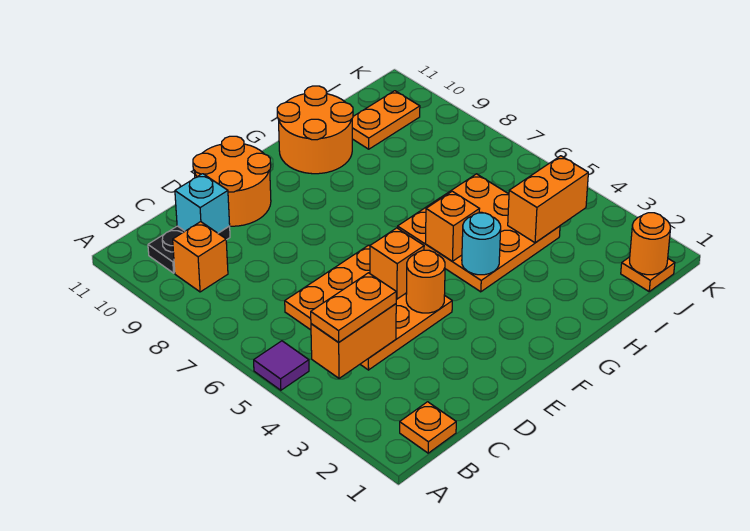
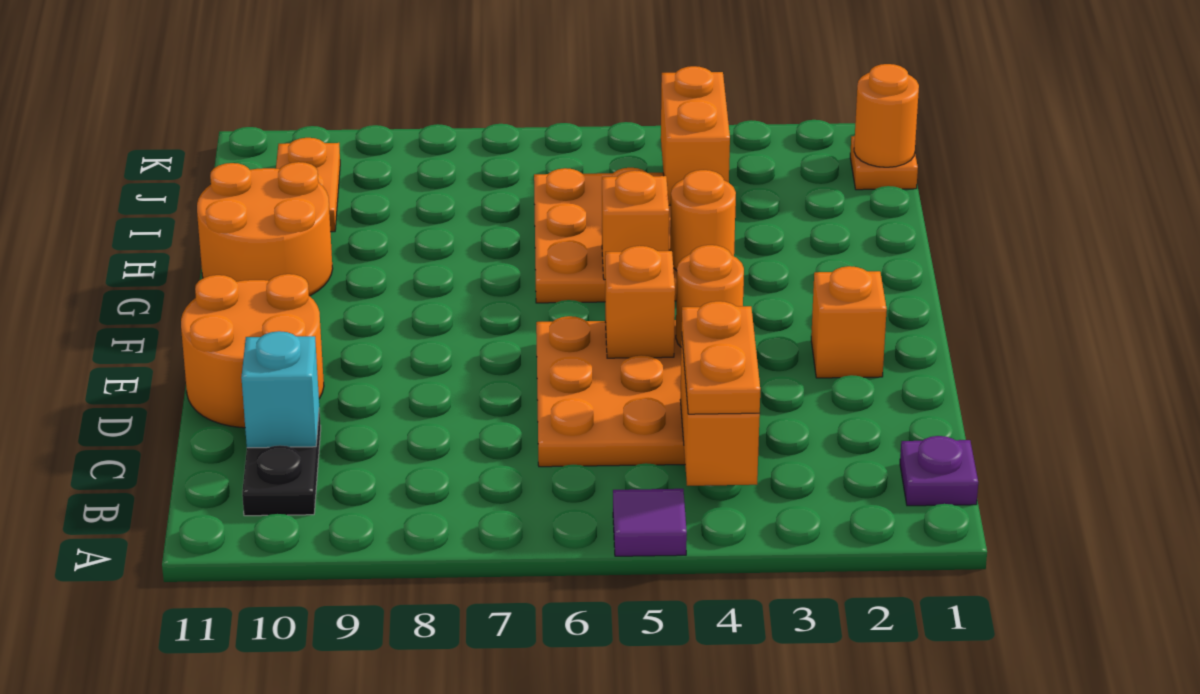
orange 1x1 plate [400,402,456,453] -> purple 1x1 plate [900,436,978,506]
orange 1x1 brick [173,222,228,292] -> orange 1x1 brick moved to [811,266,887,378]
cyan 1x1 round brick [462,213,501,275] -> orange 1x1 round brick [670,170,736,271]

